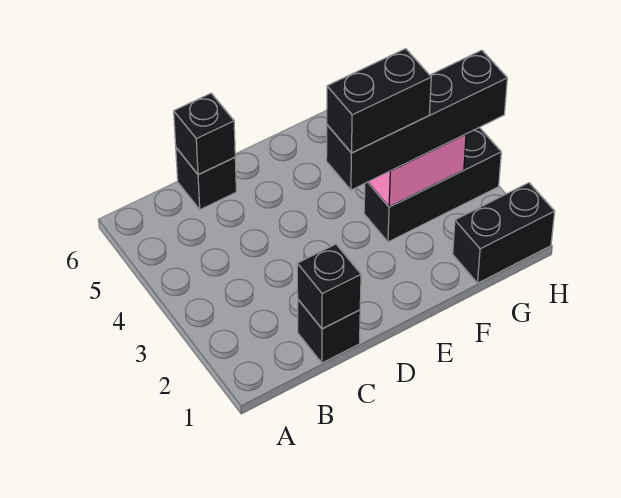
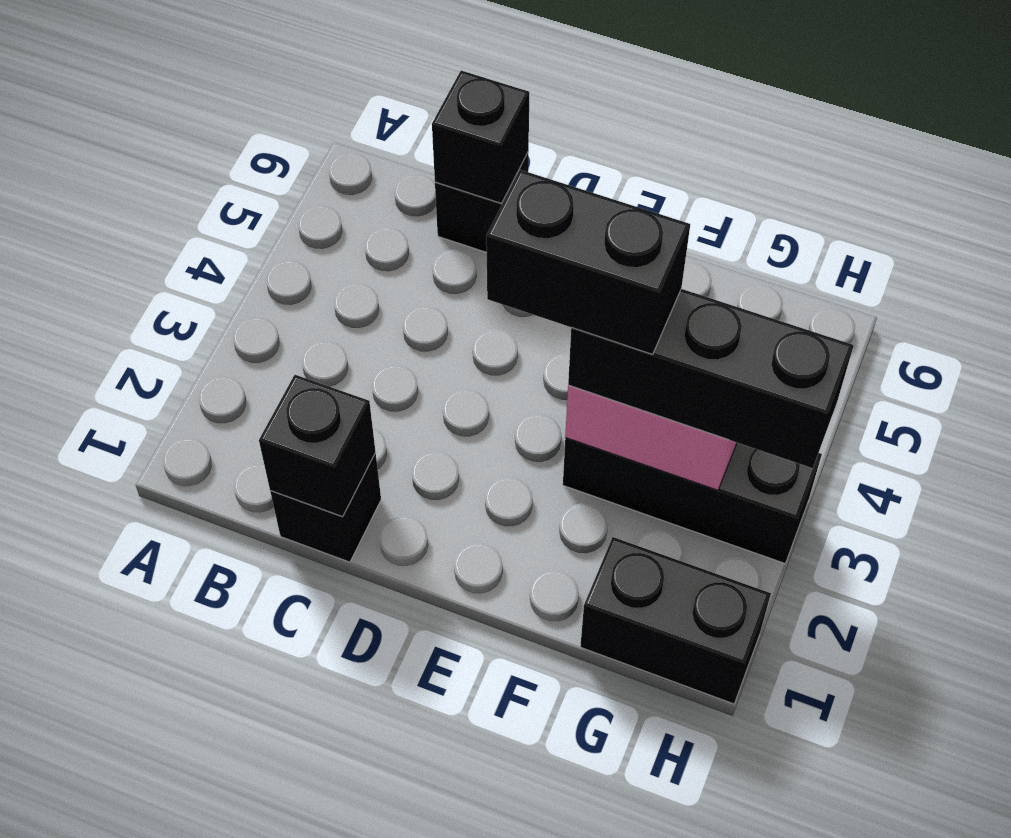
black 1x4 brick [326,50,507,190] -> black 1x3 brick [568,289,854,468]

